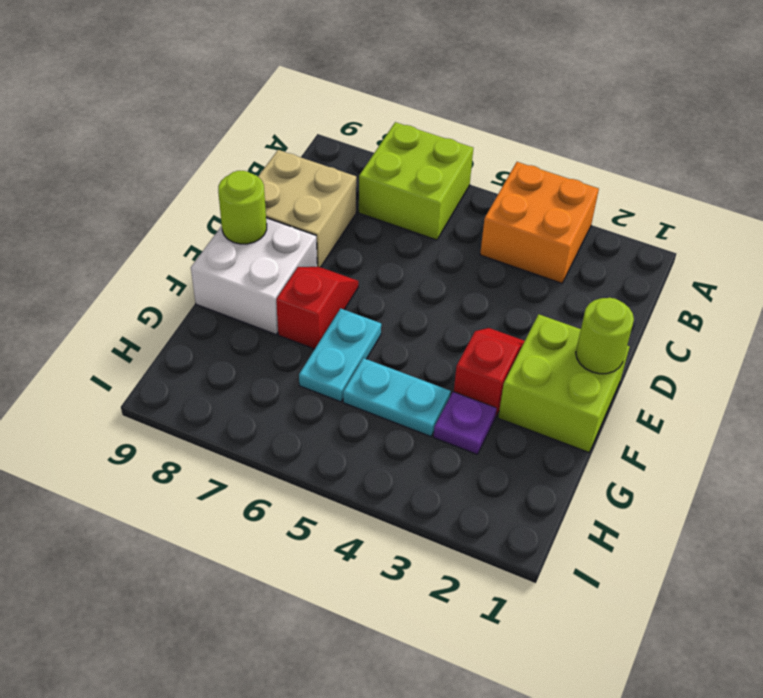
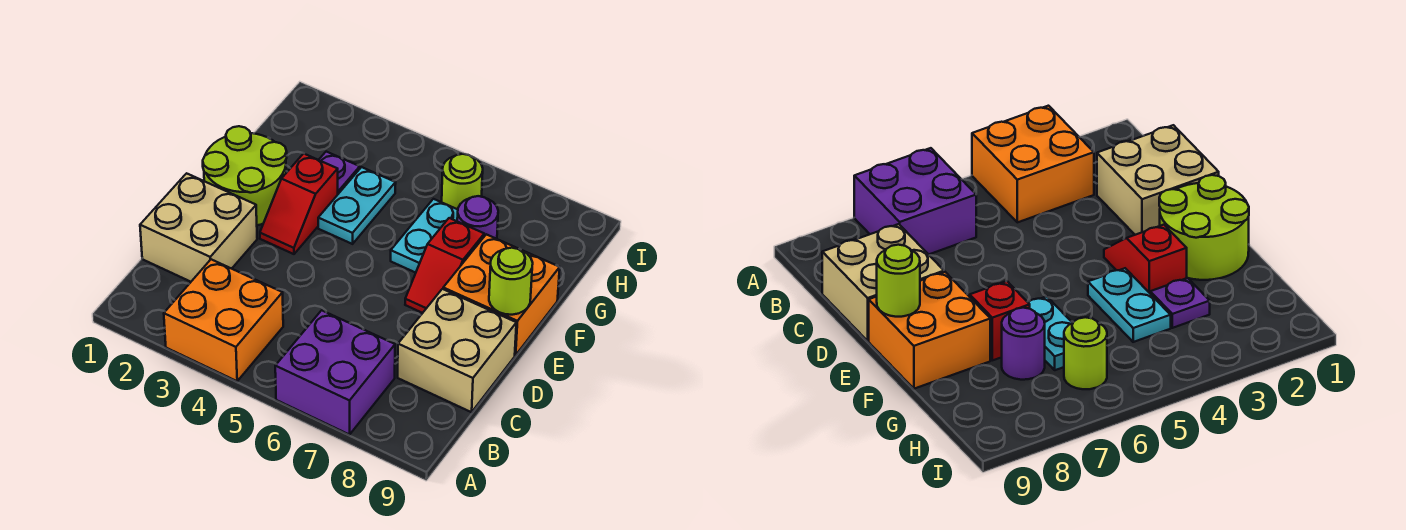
lime 2x2 brick [359,122,473,240] -> purple 2x2 brick [275,310,395,435]
none -> tan 2x2 brick [140,173,257,282]
lime 2x2 brick [498,314,629,452] -> lime 2x2 round brick [203,126,287,225]
lime 1x1 round brick [576,298,634,374] -> lime 1x1 round brick moved to [442,154,483,209]
white 2x2 brick [191,218,317,334] -> orange 2x2 brick [443,234,560,355]
cyan 1x2 plate [343,358,451,437] -> cyan 1x2 plate turned to [318,167,396,244]
none -> purple 1x1 round brick [457,196,498,239]

